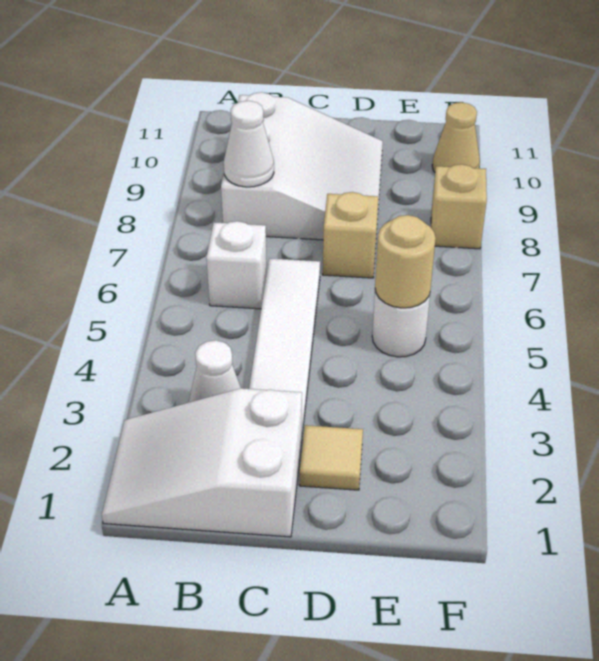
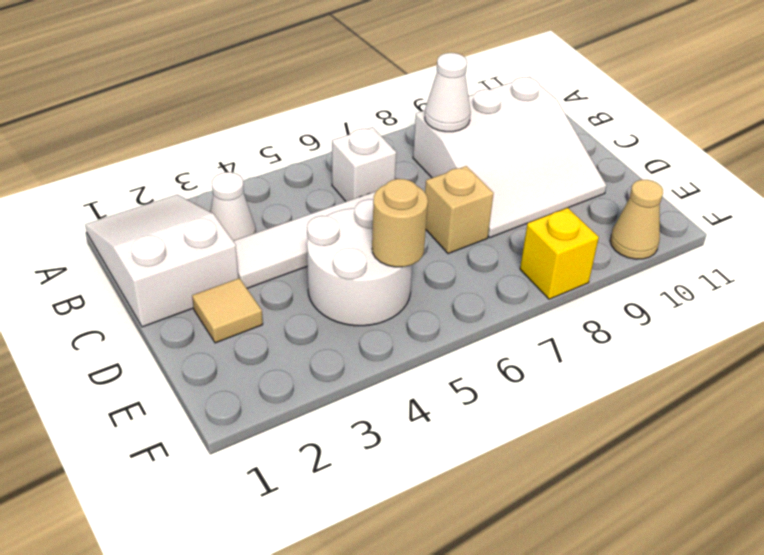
white 1x1 round brick [372,290,430,357] -> white 2x2 round brick [307,199,412,326]
tan 1x1 brick [431,164,487,249] -> yellow 1x1 brick [520,208,599,299]

